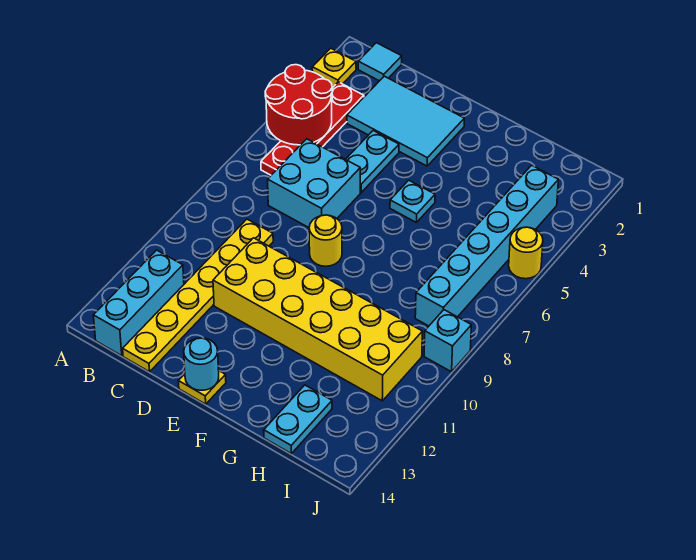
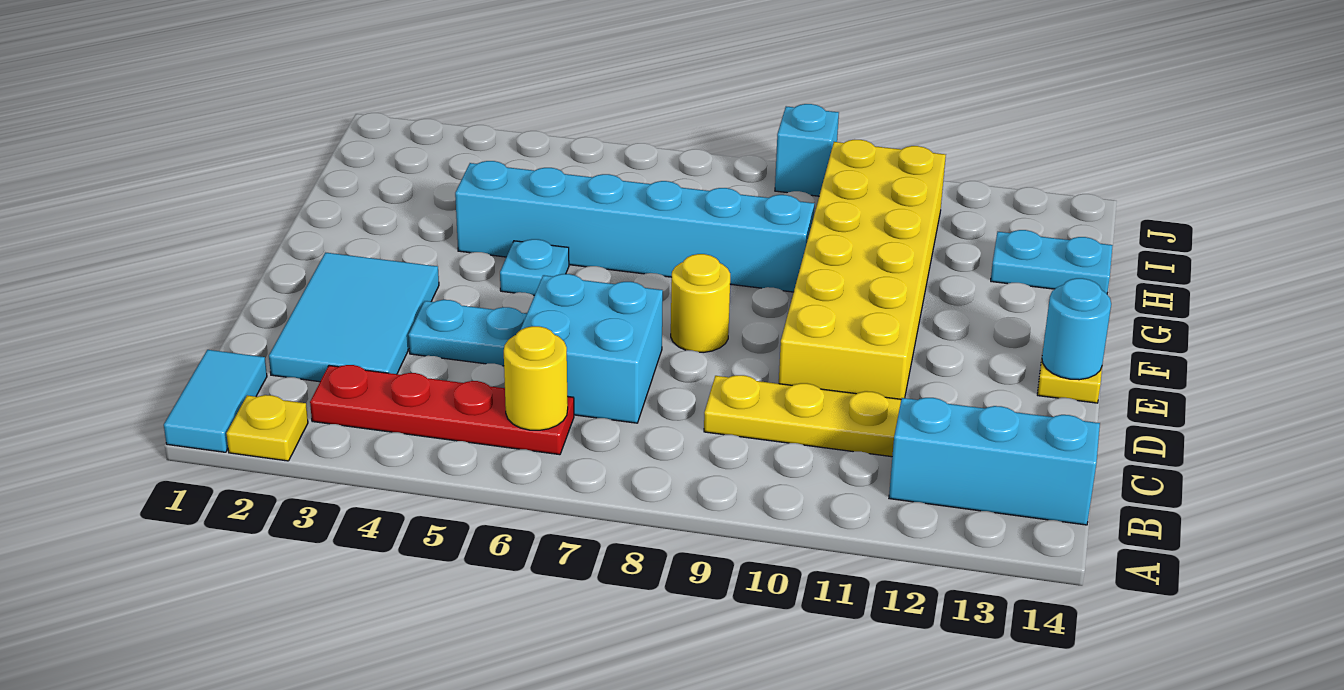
red 2x2 round brick [265,65,332,145] -> none
cyan 1x1 tile [358,43,402,81] -> cyan 1x2 tile [164,350,267,452]
cyan 1x6 brick [415,165,558,326] -> cyan 1x6 brick moved to [455,161,814,292]
yellow 1x1 round brick [509,227,543,279] -> yellow 1x1 round brick moved to [504,326,568,430]

